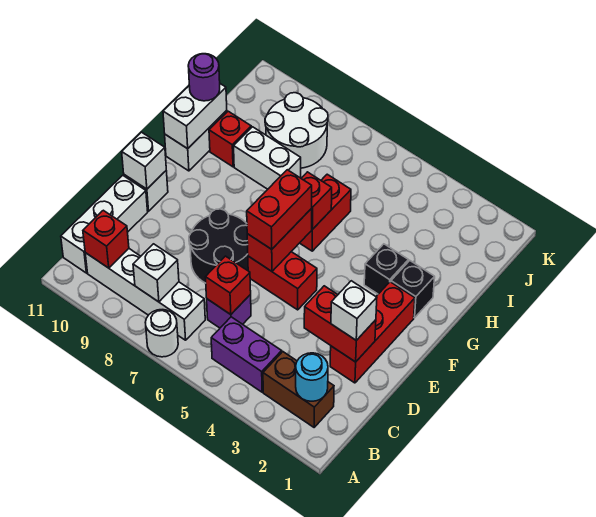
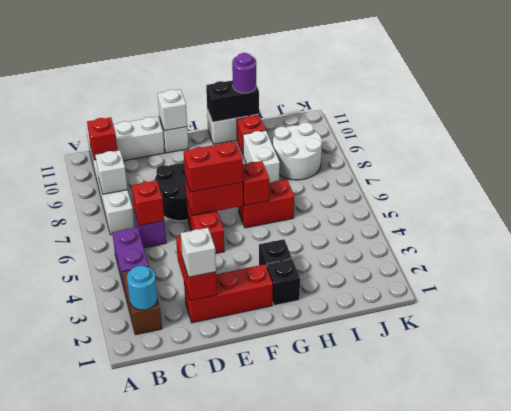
white 1x1 round brick [145,310,178,357] -> none
white 1x2 brick [163,84,227,149] -> black 1x2 brick [206,80,259,122]

